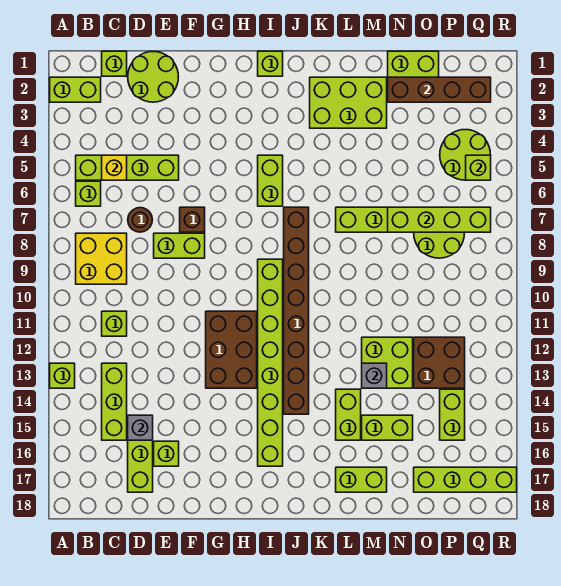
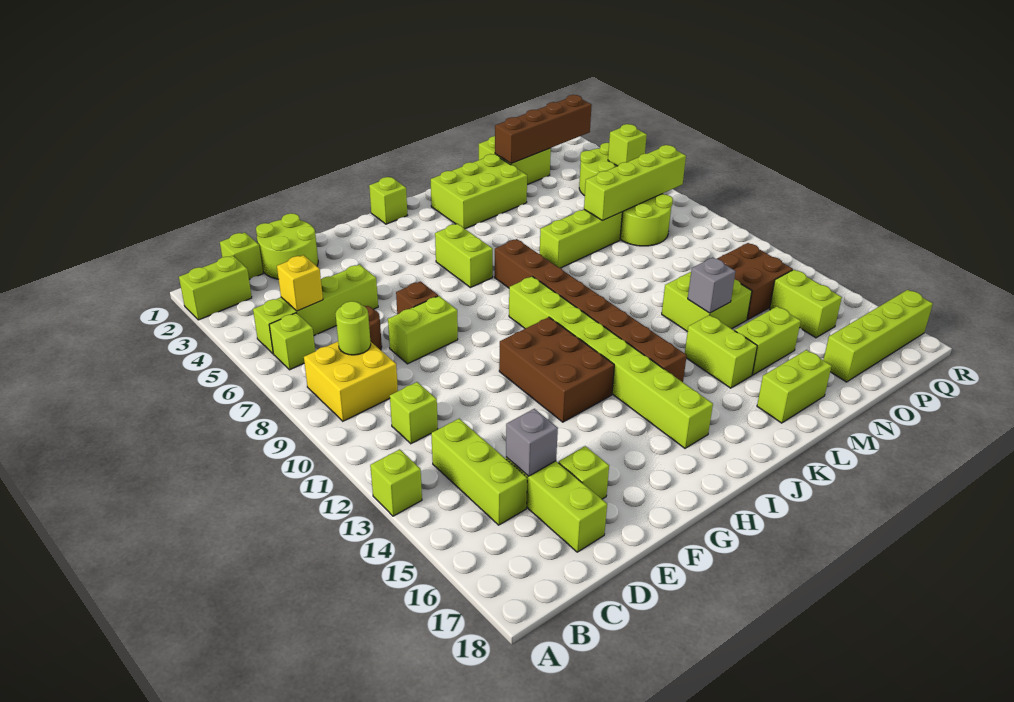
none -> lime 1x1 round brick [335,301,371,355]

